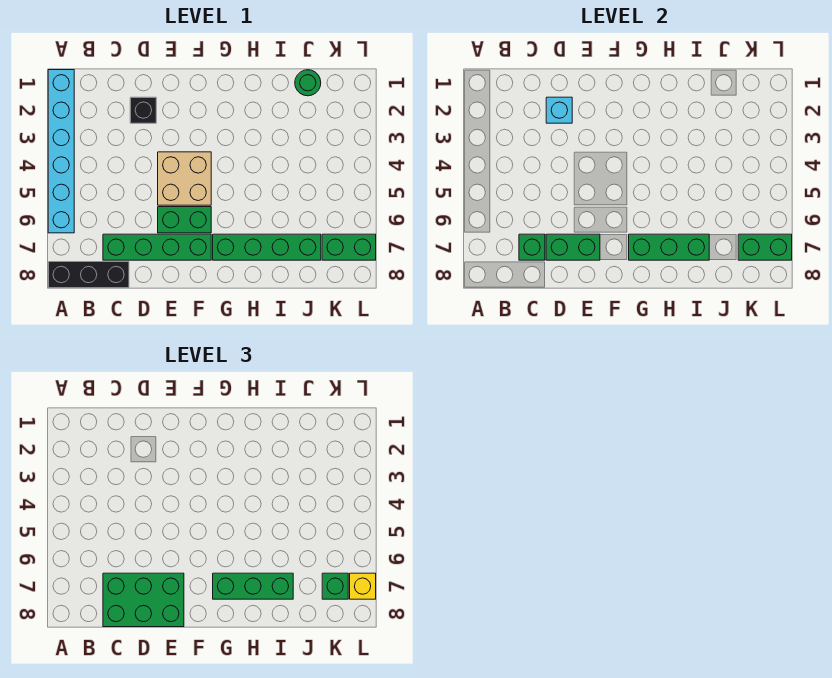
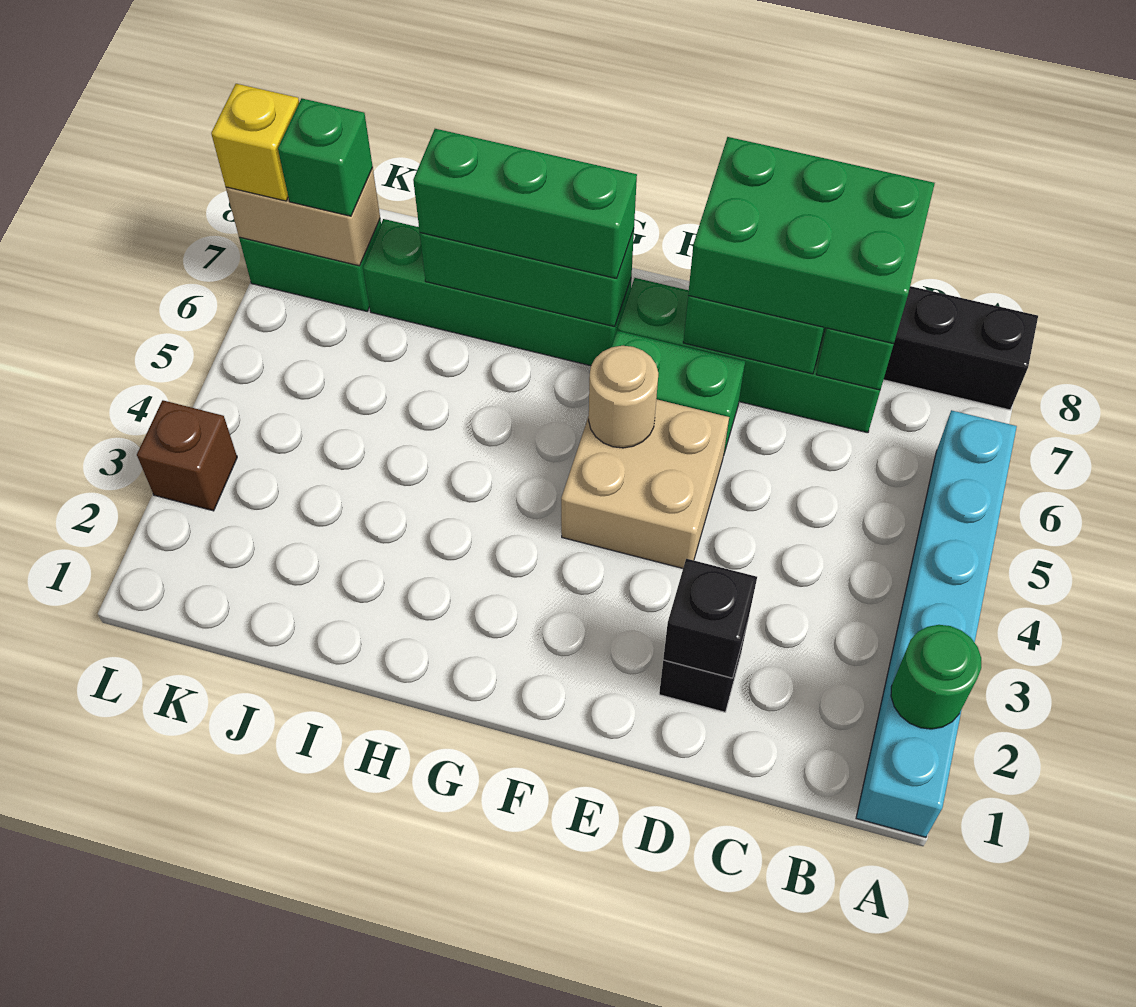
cyan 1x1 brick [546,97,572,123] -> black 1x1 brick [663,559,757,678]
none -> tan 1x1 round brick [589,346,658,448]
green 1x1 round brick [295,70,321,96] -> green 1x1 round brick moved to [891,625,981,729]
green 1x2 brick [738,234,792,260] -> tan 1x2 brick [226,168,380,266]
none -> brown 1x1 brick [137,400,237,511]

